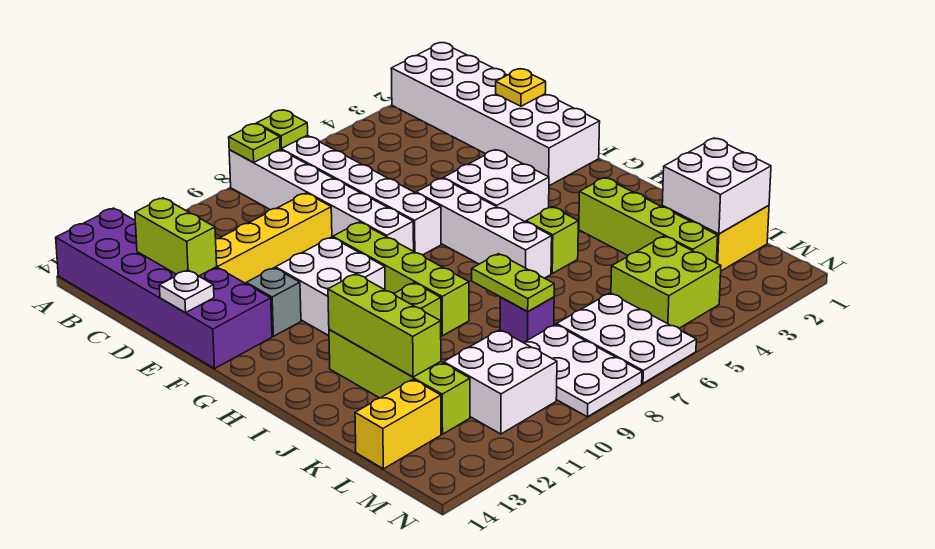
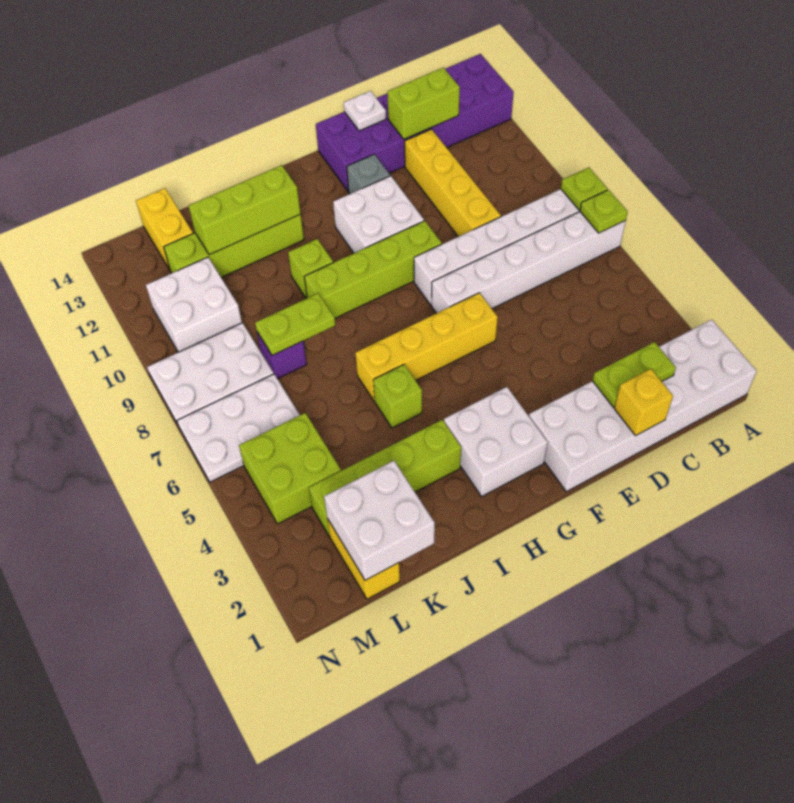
none -> lime 1x2 plate [592,342,676,407]
yellow 1x1 plate [496,69,546,106] -> yellow 1x1 brick [614,369,673,436]
white 2x2 brick [443,150,549,222] -> white 2x2 brick moved to [444,387,548,496]
white 1x4 brick [416,178,552,278] -> yellow 1x4 brick [355,293,498,401]

